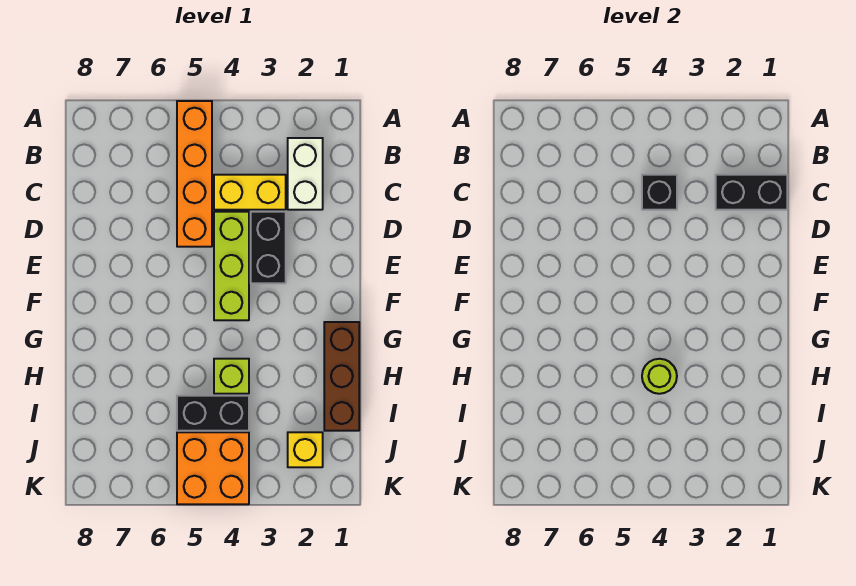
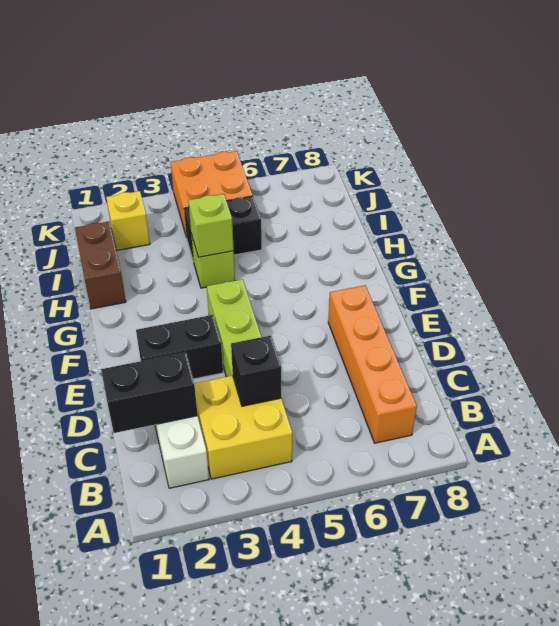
orange 1x4 brick [177,101,212,247] -> orange 1x4 brick moved to [328,285,417,443]
yellow 1x2 brick [214,175,286,210] -> yellow 2x2 brick [194,375,292,479]
black 1x2 brick [251,212,286,283] -> black 1x2 brick turned to [136,315,223,379]
brown 1x3 brick [324,322,359,431] -> brown 1x2 brick [75,221,126,309]
lime 1x1 round brick [642,359,677,394] -> lime 1x1 brick [188,194,234,257]

